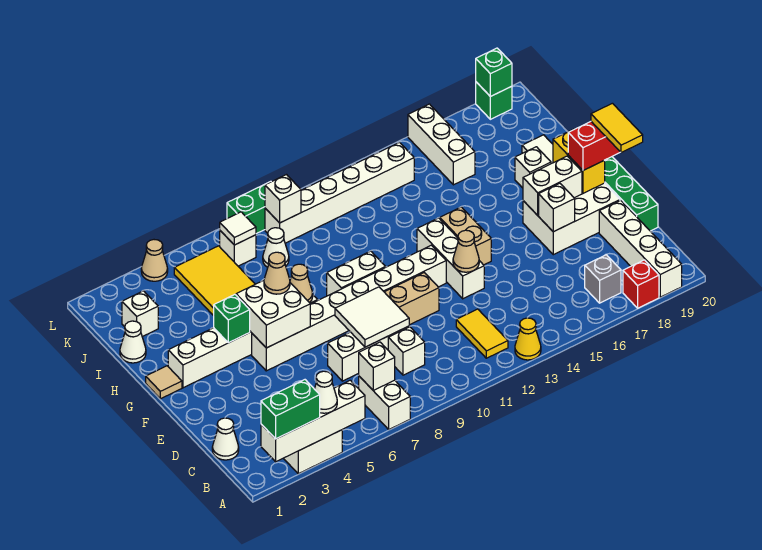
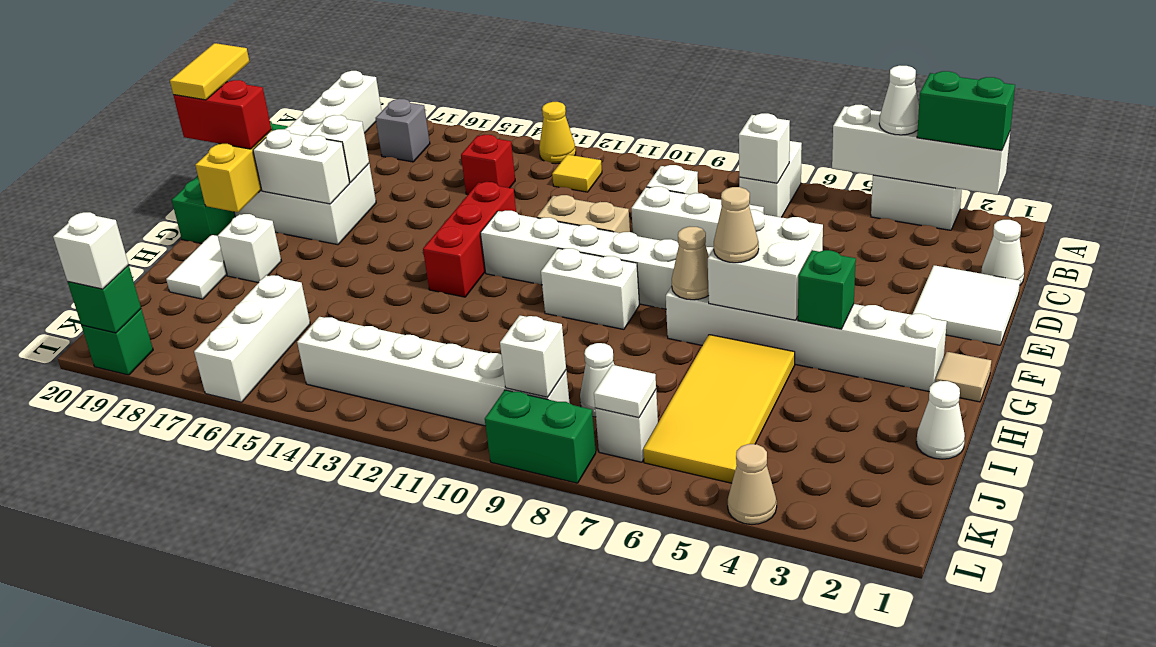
red 1x1 brick [623,260,659,308] -> red 1x1 brick moved to [461,135,515,195]
yellow 1x2 tile [456,309,508,358] -> yellow 1x1 tile [552,154,602,192]
white 2x2 tile [335,287,409,347] -> white 2x2 tile moved to [913,265,1020,345]
white 1x3 brick [417,218,484,299] -> red 1x3 brick [423,182,516,297]
tan 1x1 cone [453,230,479,272] -> none
tan 1x2 brick [440,207,491,265] -> none
white 1x1 brick [122,291,158,337] -> white 1x1 brick moved to [53,212,129,289]

